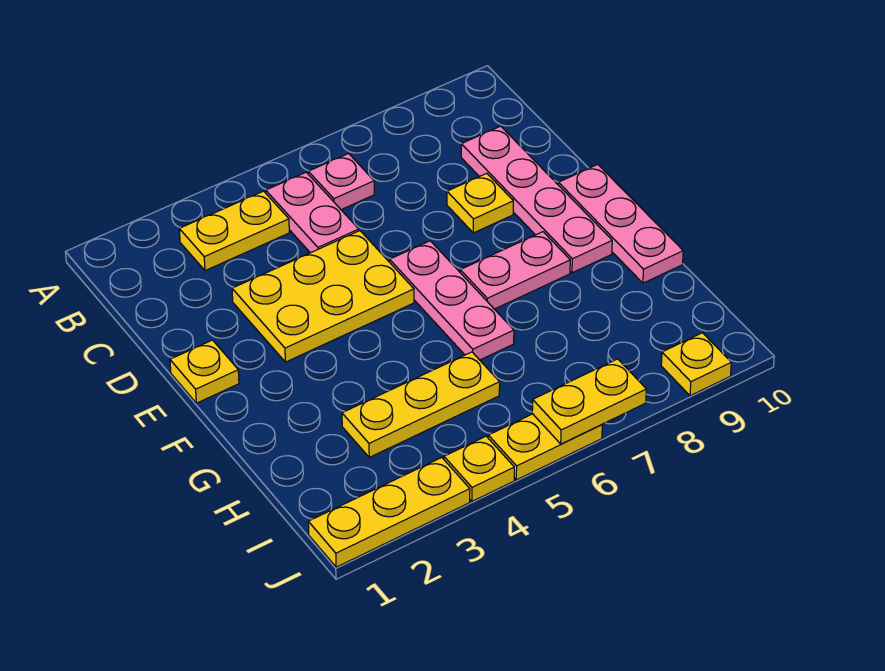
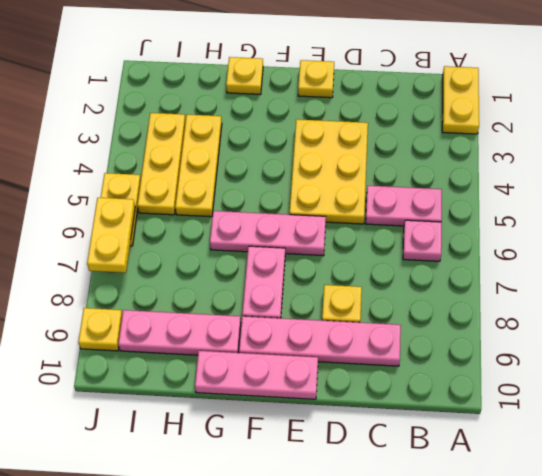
yellow 1x2 plate [179,191,289,271] -> yellow 1x2 plate moved to [442,66,479,134]
none -> pink 1x3 plate [118,310,241,355]
yellow 1x3 plate [308,458,470,567] -> yellow 1x3 plate moved to [137,113,186,215]
yellow 1x1 plate [444,436,514,501] -> yellow 1x1 plate moved to [226,57,263,94]

